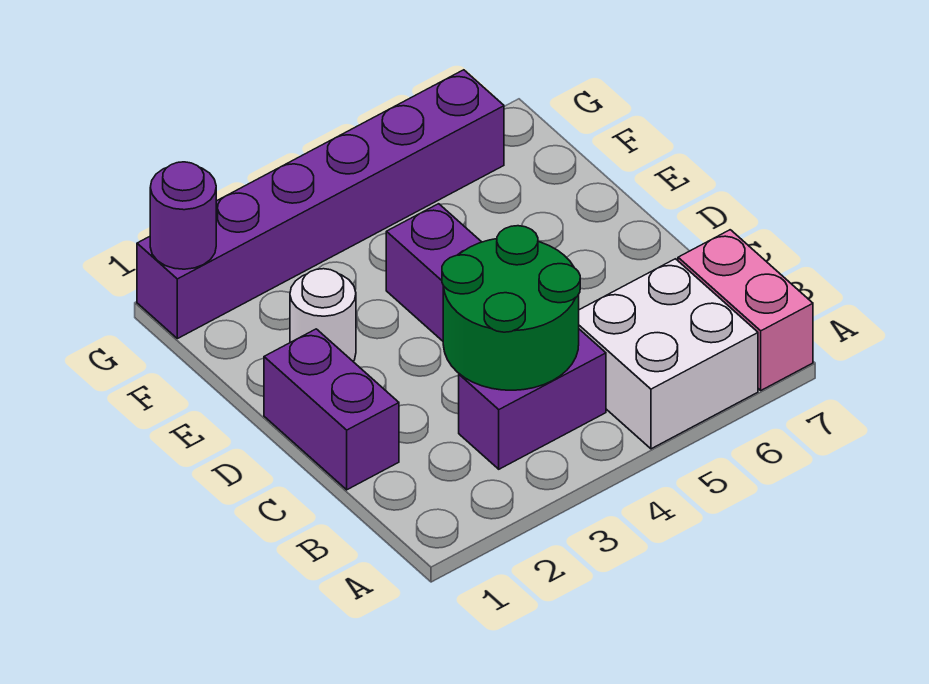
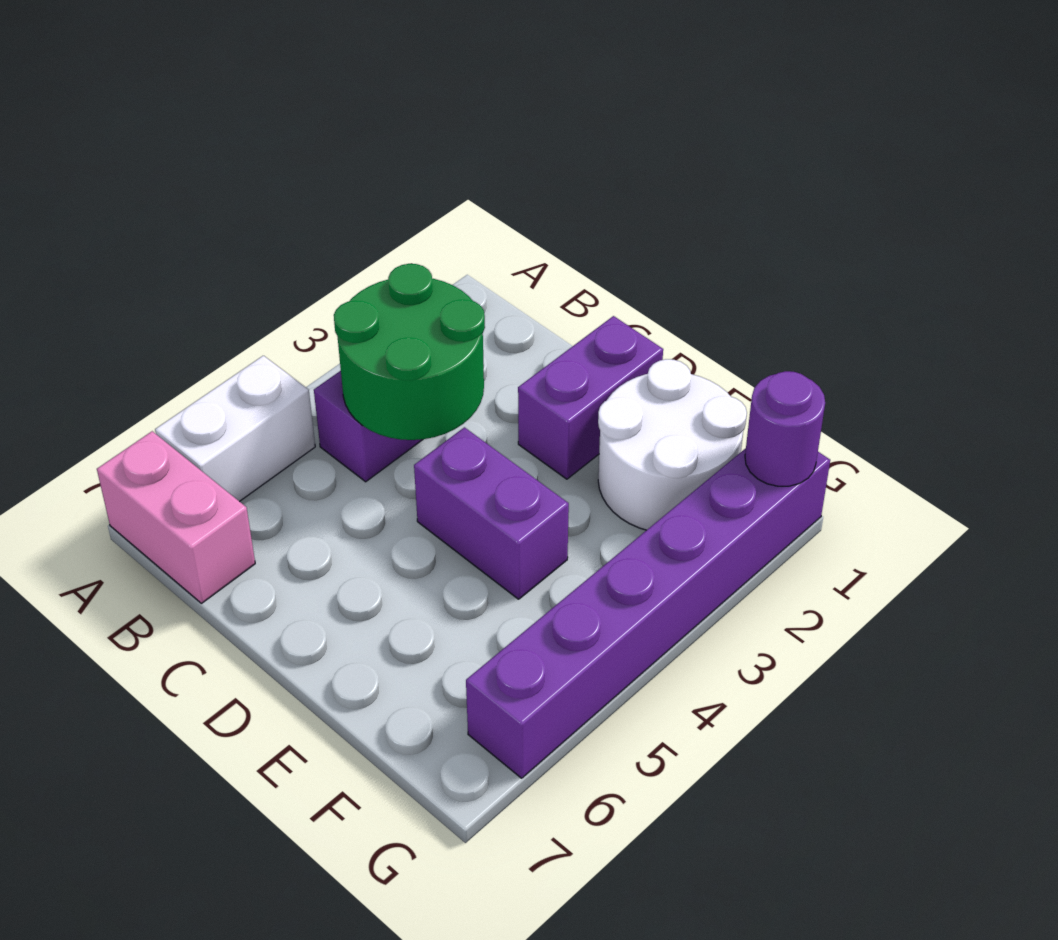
white 2x2 brick [579,259,758,449] -> white 1x2 brick [155,356,315,502]
purple 1x2 brick [264,329,399,490] -> purple 1x2 brick turned to [518,316,663,479]
white 1x1 round brick [290,269,356,361] -> white 2x2 round brick [598,359,747,530]

